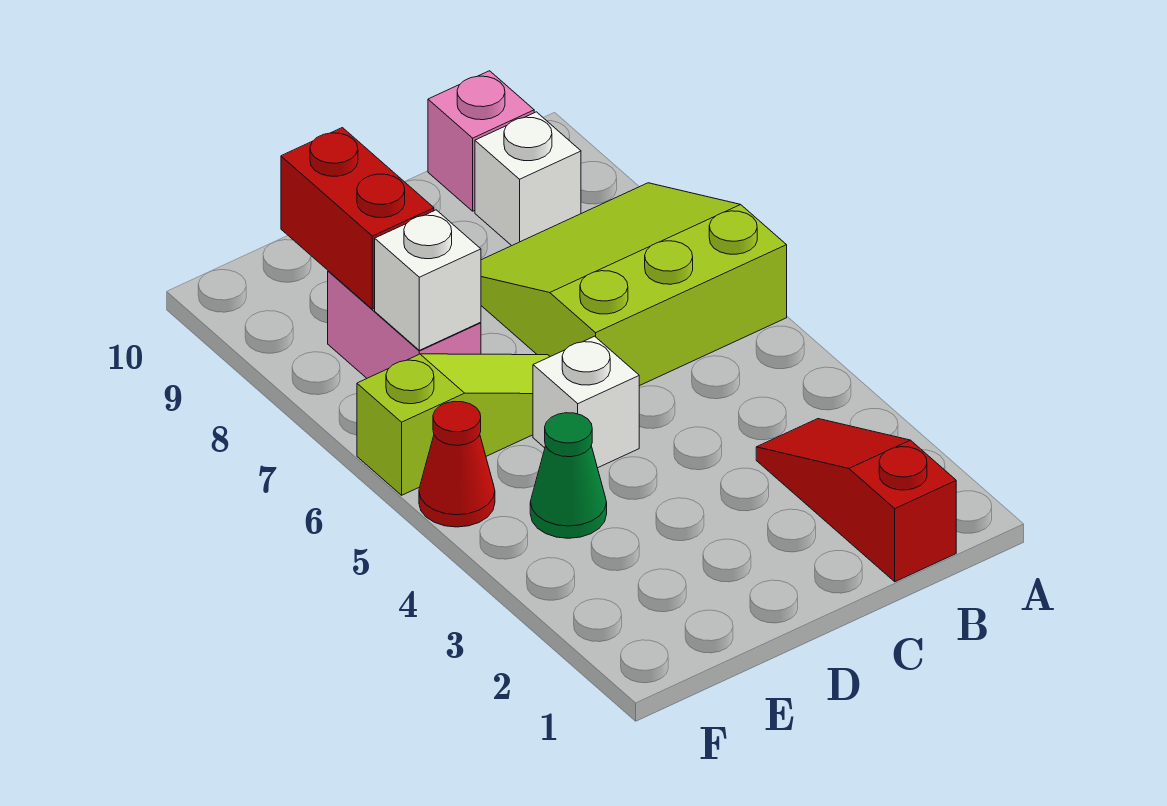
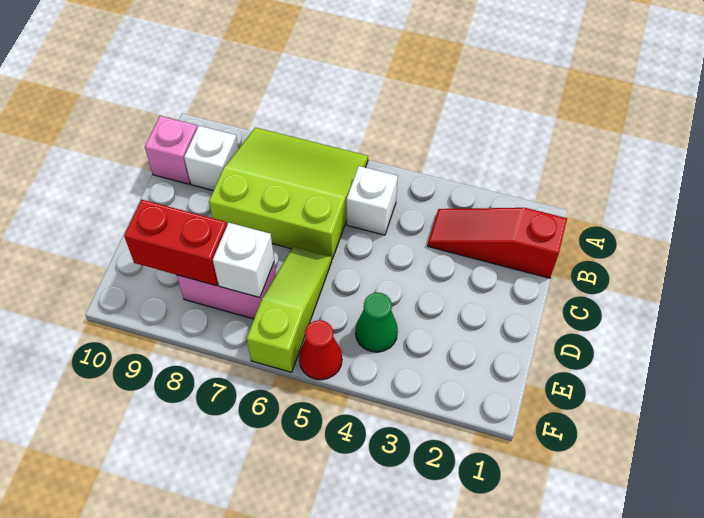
lime 3x3 slope [481,183,787,386] -> lime 3x3 slope turned to [209,128,368,259]
white 1x1 brick [533,336,639,468] -> white 1x1 brick moved to [347,166,398,235]

